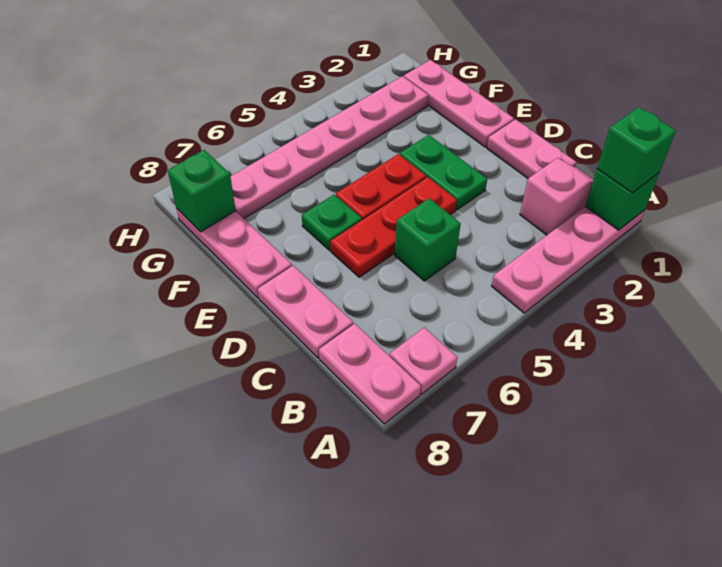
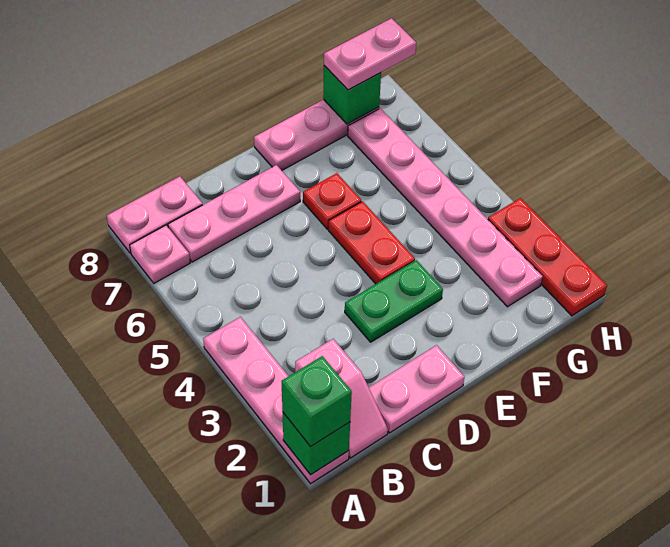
green 1x1 brick [395,198,461,281] -> none
pink 1x2 plate [258,266,353,358] -> pink 1x2 plate moved to [324,18,416,90]
red 1x3 plate [331,177,457,277] -> red 1x3 plate moved to [488,198,607,316]
pink 1x3 plate [404,60,514,147] -> pink 1x3 plate moved to [168,165,300,262]
green 1x1 plate [302,195,362,250] -> red 1x1 plate [303,173,361,229]

